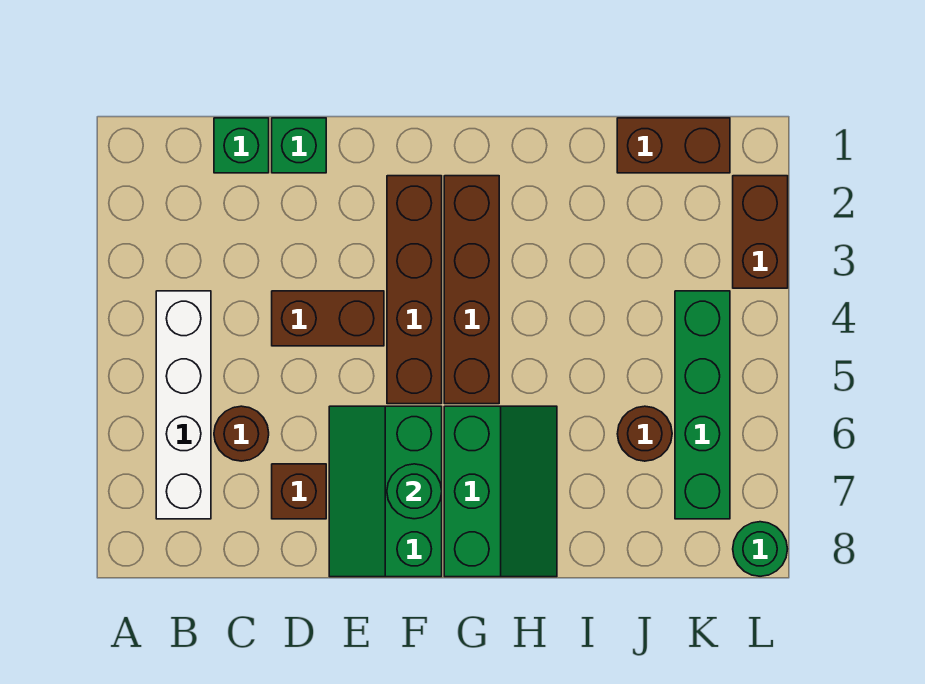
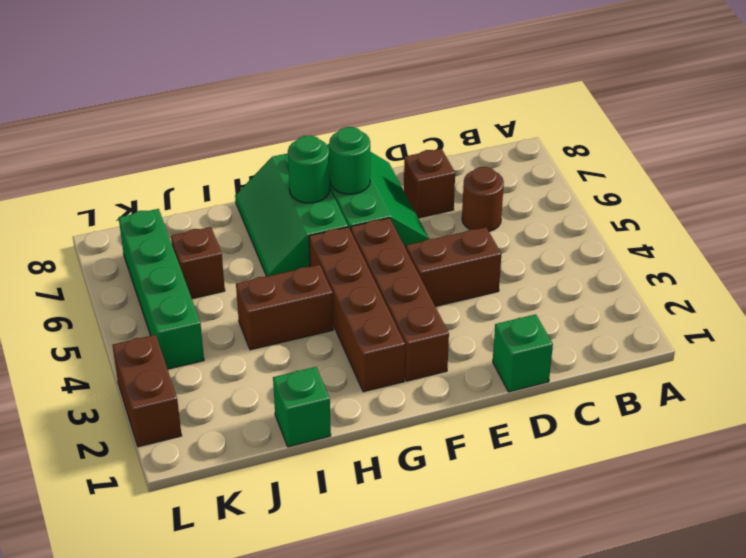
white 1x4 brick [156,291,211,519] -> none
green 1x1 brick [214,118,269,173] -> green 1x1 brick moved to [273,367,331,447]
brown 1x2 brick [617,118,730,173] -> brown 1x2 brick moved to [236,265,333,350]
brown 1x1 round brick [617,406,672,461] -> brown 1x1 brick [171,227,225,299]
green 1x1 round brick [733,522,787,576] -> green 1x1 round brick moved to [288,136,330,203]

